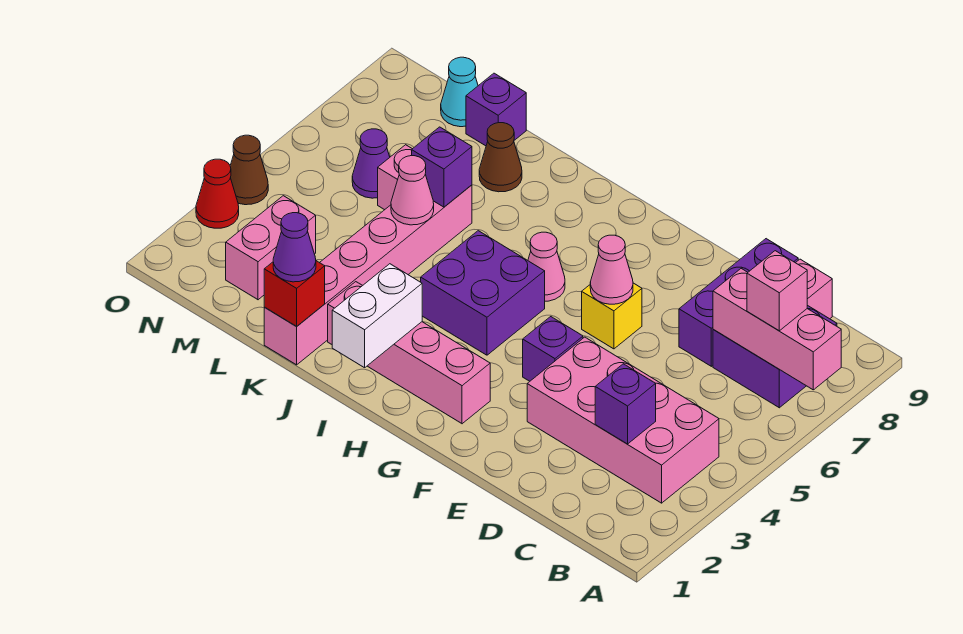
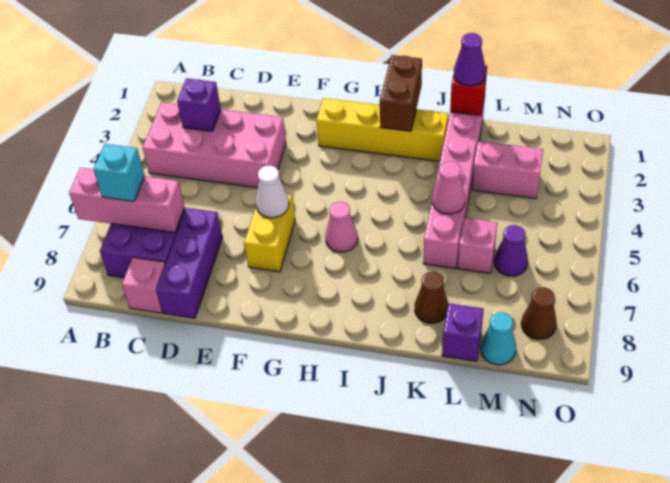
pink 1x1 brick [747,251,807,331] -> cyan 1x1 brick [93,144,145,201]
purple 1x1 brick [523,317,583,381] -> none
yellow 1x1 brick [582,283,642,349] -> yellow 1x2 brick [244,194,295,272]
pink 1x1 cone [590,235,633,304] -> white 1x1 cone [256,165,289,218]
pink 1x4 brick [328,282,490,424] -> yellow 1x4 brick [316,98,448,161]
purple 2x2 brick [421,231,545,355] -> none
white 1x2 brick [332,264,422,368] -> brown 1x2 brick [380,55,422,131]
purple 1x1 brick [412,127,472,207] -> none
pink 1x2 brick [226,196,316,300] -> pink 1x2 brick turned to [472,141,543,199]
red 1x1 cone [196,159,239,228] -> none
brown 1x1 cone [230,135,268,205] -> brown 1x1 cone moved to [521,287,557,339]

